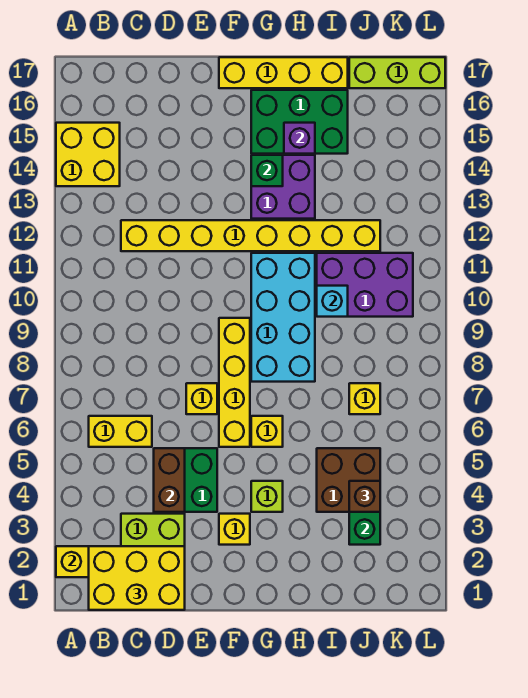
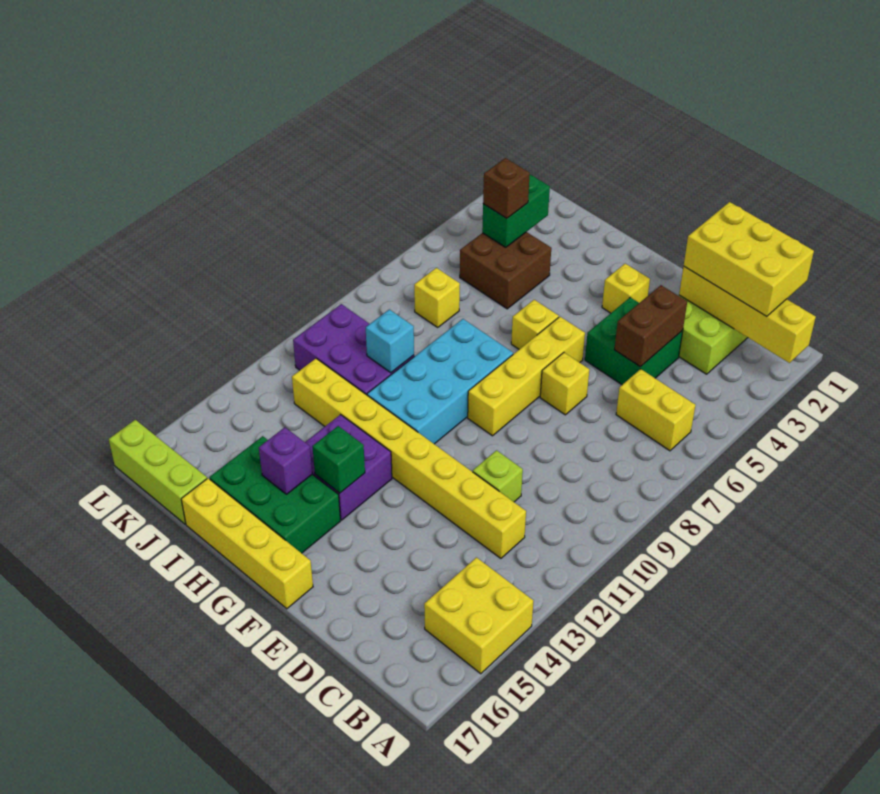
lime 1x1 brick [251,481,283,512] -> lime 1x1 brick moved to [473,450,523,502]

